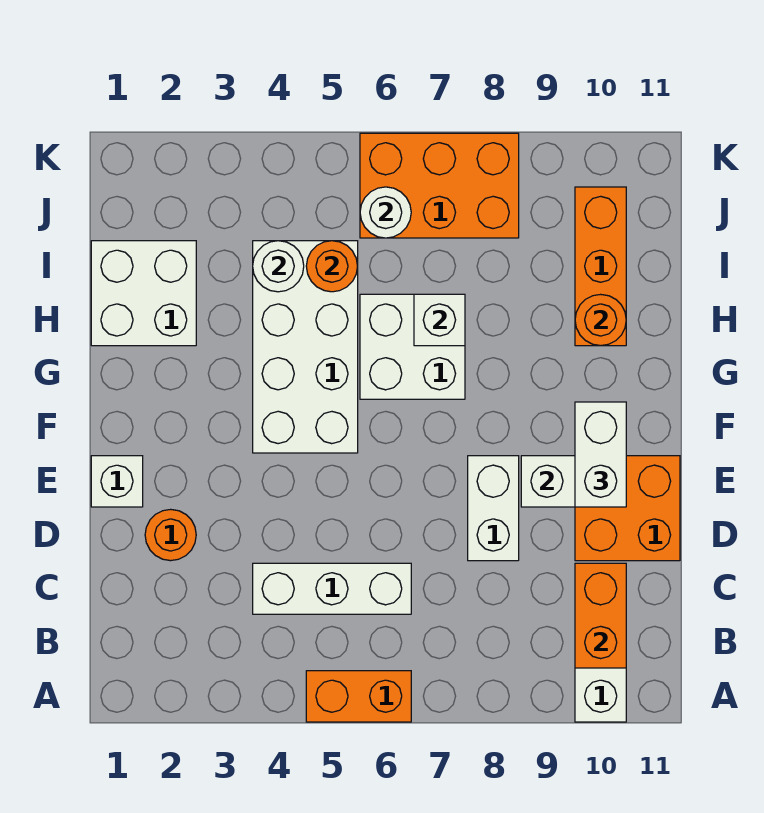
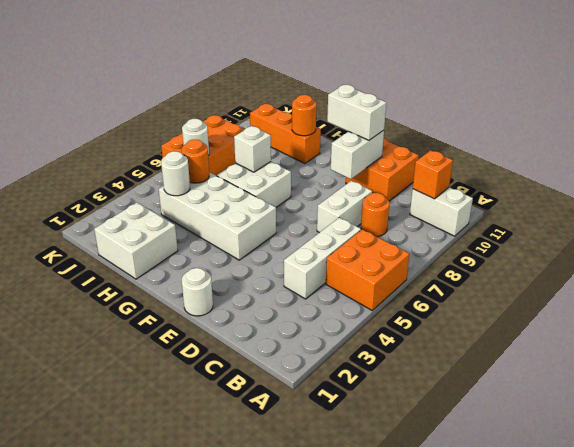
orange 1x2 brick [306,671,411,722] -> orange 2x2 brick [326,229,409,310]
orange 1x2 brick [575,563,626,668] -> orange 1x1 brick [413,150,453,199]
orange 1x1 round brick [145,509,196,561] -> orange 1x1 round brick moved to [361,193,389,237]
white 1x2 brick [468,456,519,561] -> white 1x2 brick turned to [317,181,372,233]
white 1x1 brick [91,456,143,507] -> white 1x1 round brick [182,268,213,316]

